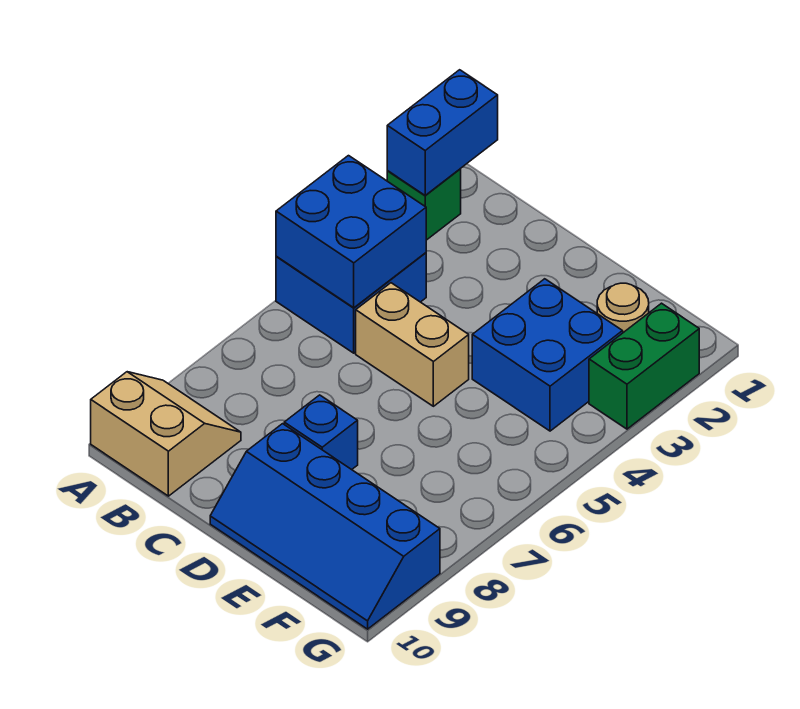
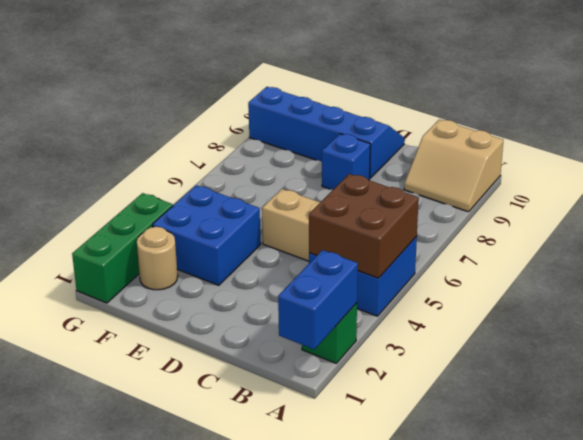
blue 2x2 brick [276,156,426,308] -> brown 2x2 brick [309,174,419,278]
green 1x2 brick [589,303,699,429] -> green 1x3 brick [72,193,173,303]

